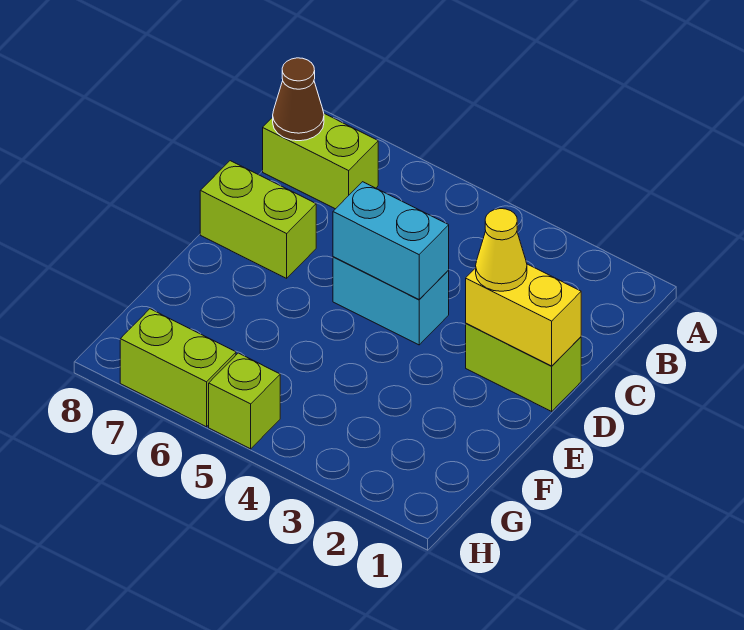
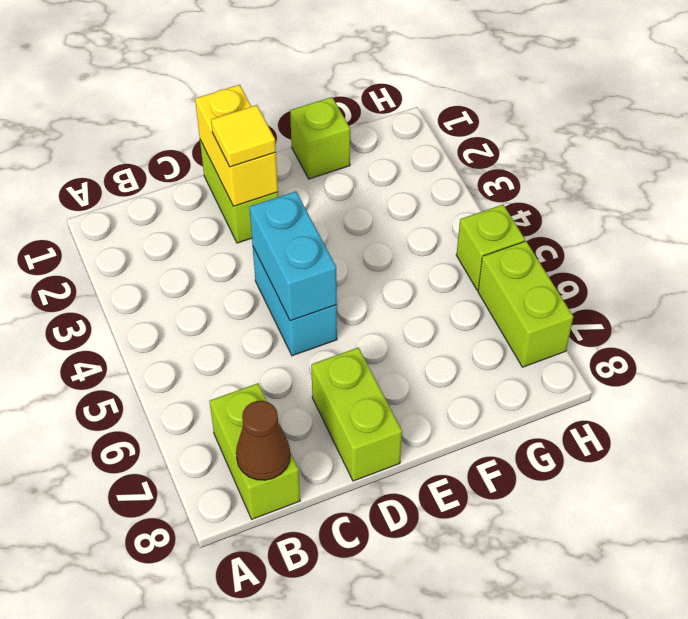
yellow 1x1 cone [476,209,527,291] -> yellow 1x1 tile [211,105,276,167]
none -> lime 1x1 brick [290,97,350,179]

